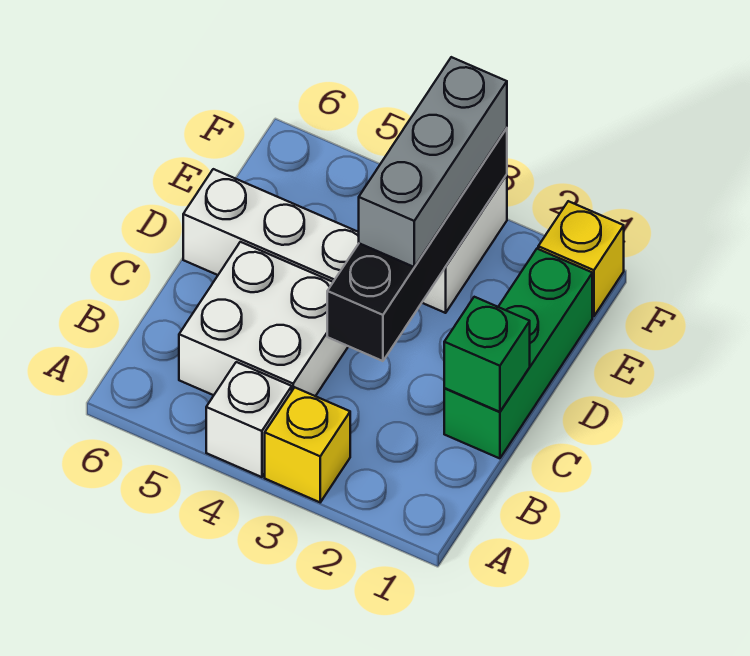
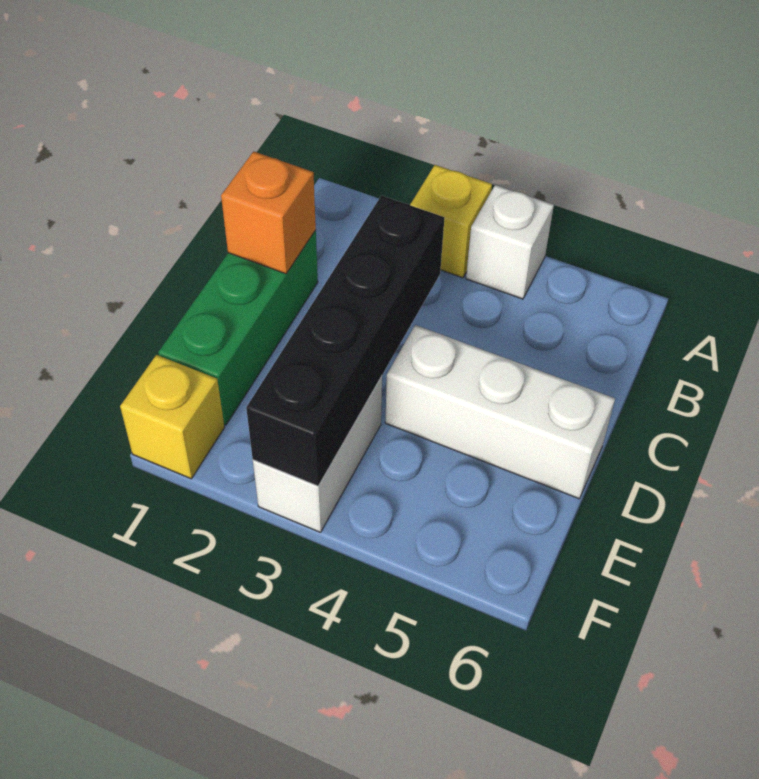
white 2x2 brick [179,242,348,396] -> none
green 1x1 brick [444,297,530,412] -> orange 1x1 brick [221,151,316,274]
grey 1x3 brick [359,57,507,267] -> none

